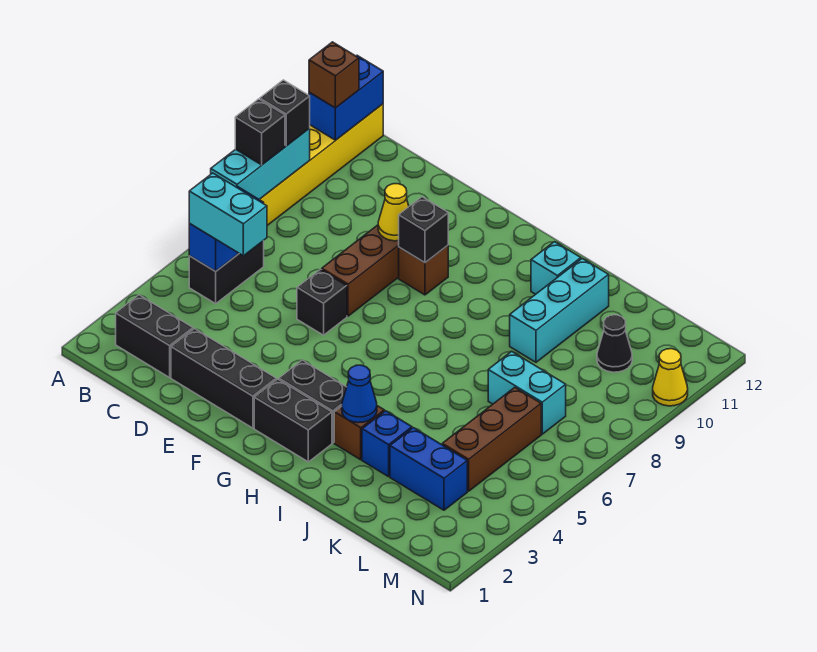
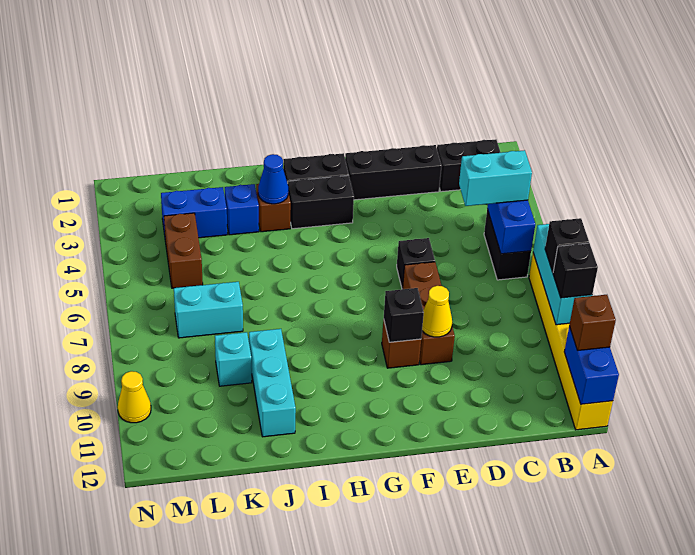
cyan 1x1 brick [531,242,581,294] -> cyan 1x1 brick moved to [215,332,252,386]
brown 1x3 brick [442,387,541,491] -> brown 1x2 brick [164,213,203,288]
black 1x1 cone [597,315,632,372] -> none

